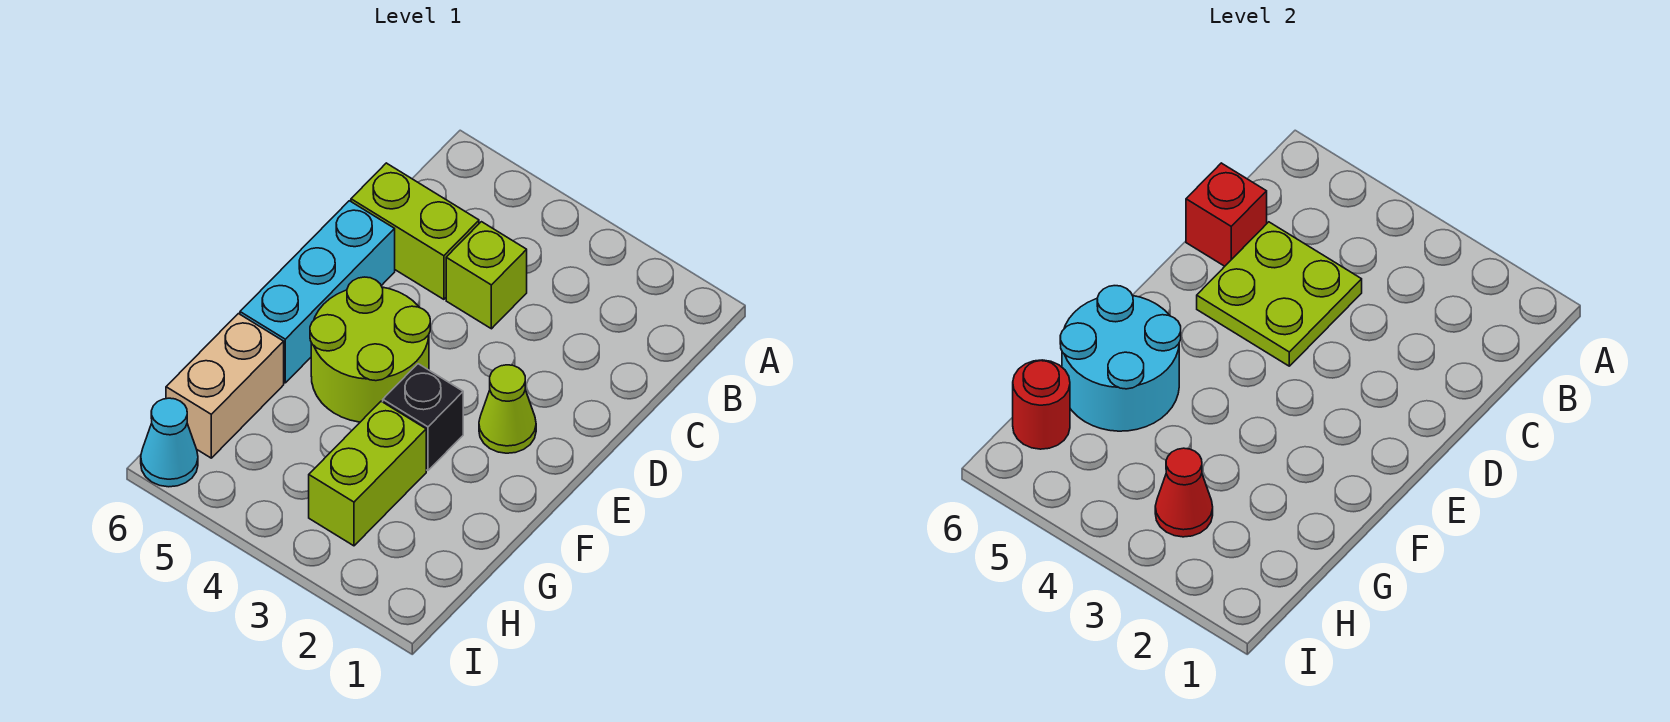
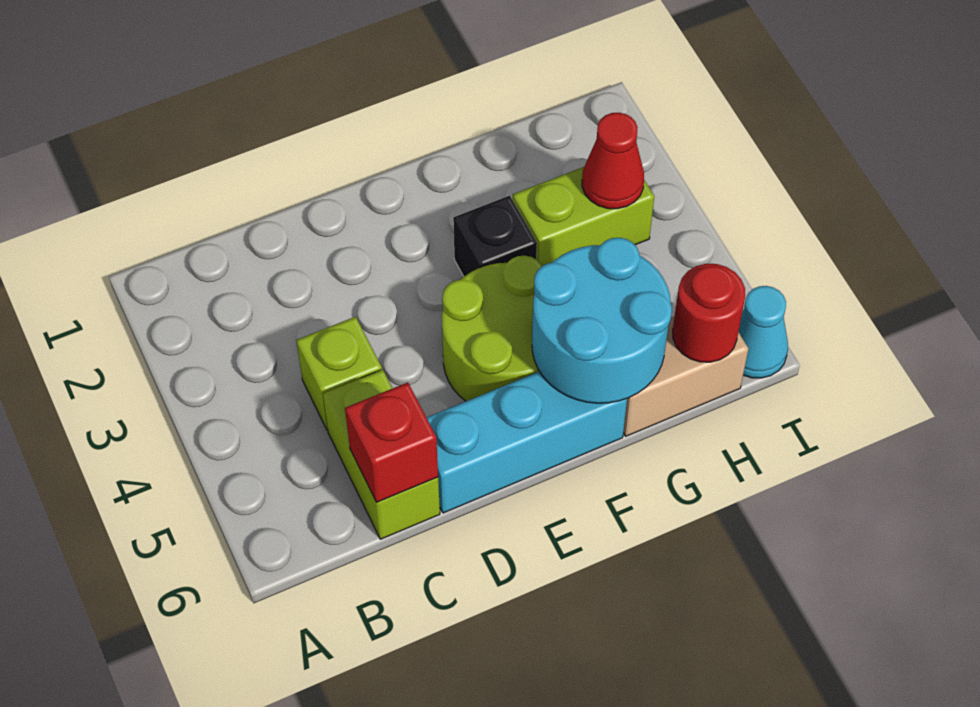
lime 2x2 plate [1197,222,1362,366] -> none
lime 1x1 cone [479,365,536,453] -> none

